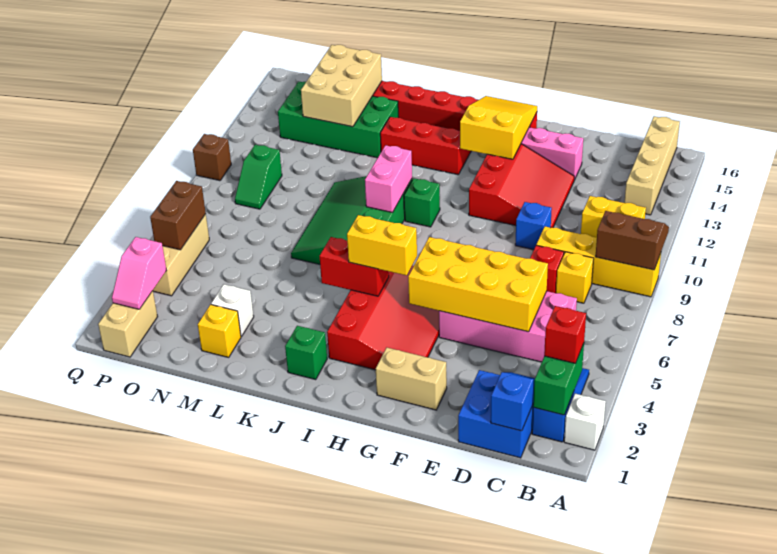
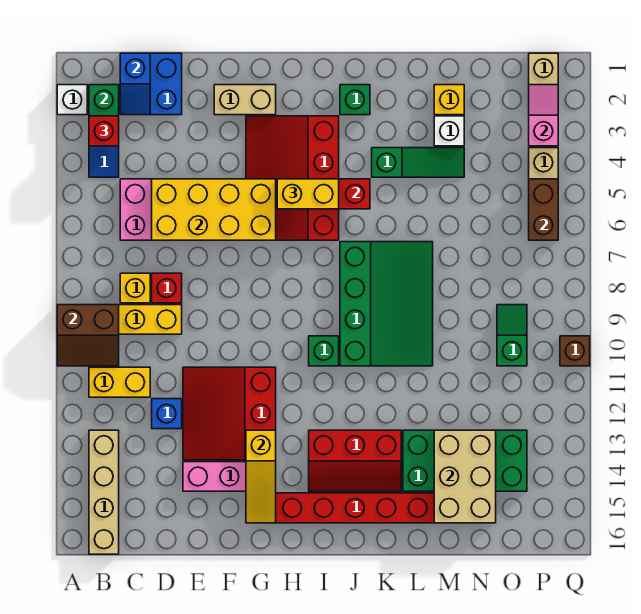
blue 1x1 brick [515,202,552,250] -> blue 1x1 brick moved to [152,399,182,429]
yellow 2x3 slope [460,96,537,159] -> yellow 1x3 slope [246,430,276,523]
pink 1x2 brick [365,145,412,212] -> none
none -> green 1x3 slope [372,148,464,177]

